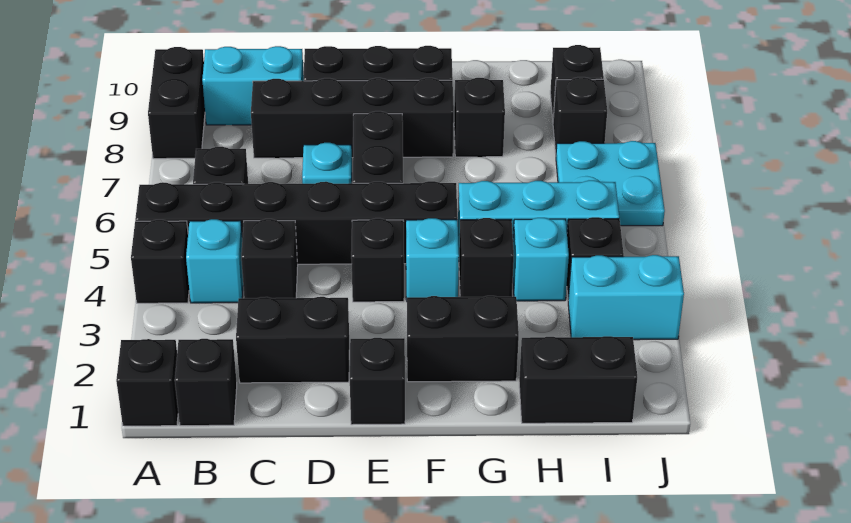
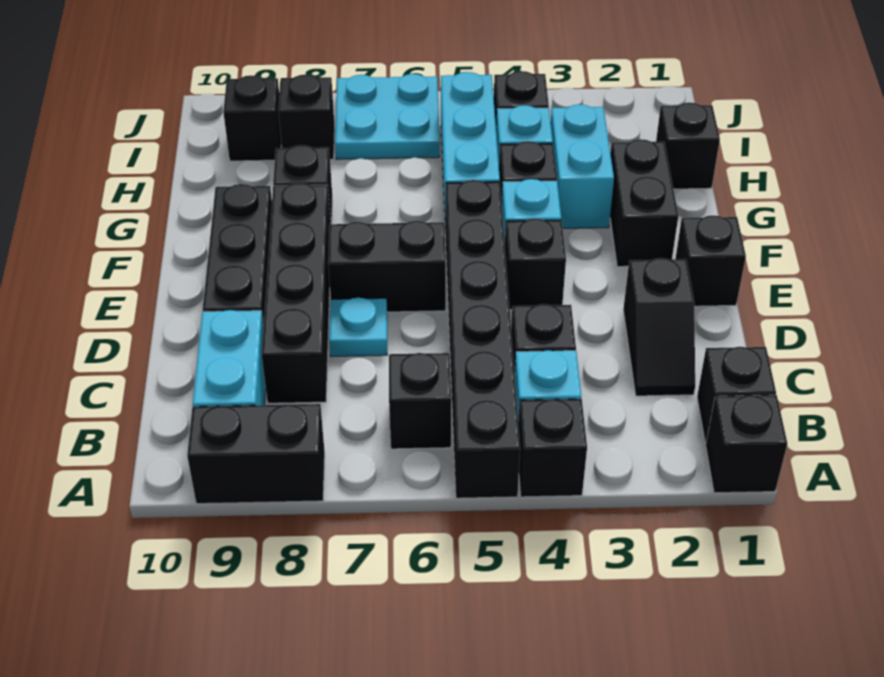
black 1x2 brick [236,297,349,383] -> black 1x2 slope [623,258,695,396]
black 1x2 brick [519,336,637,423] -> black 1x1 brick [656,103,720,189]
cyan 1x2 brick [568,255,684,340] -> cyan 1x2 brick moved to [551,104,614,228]

